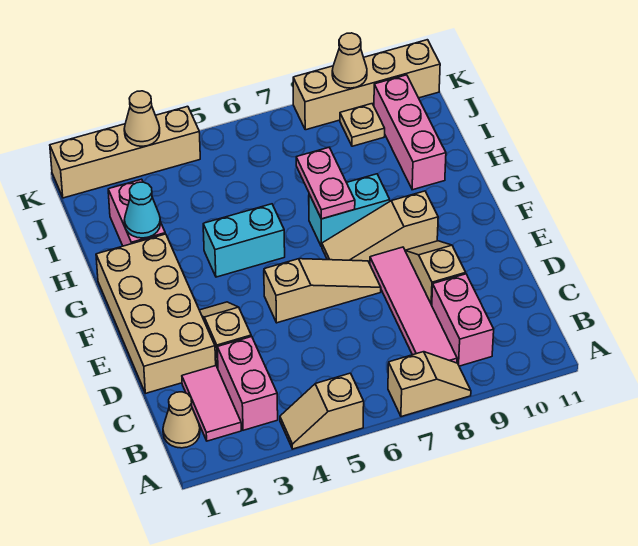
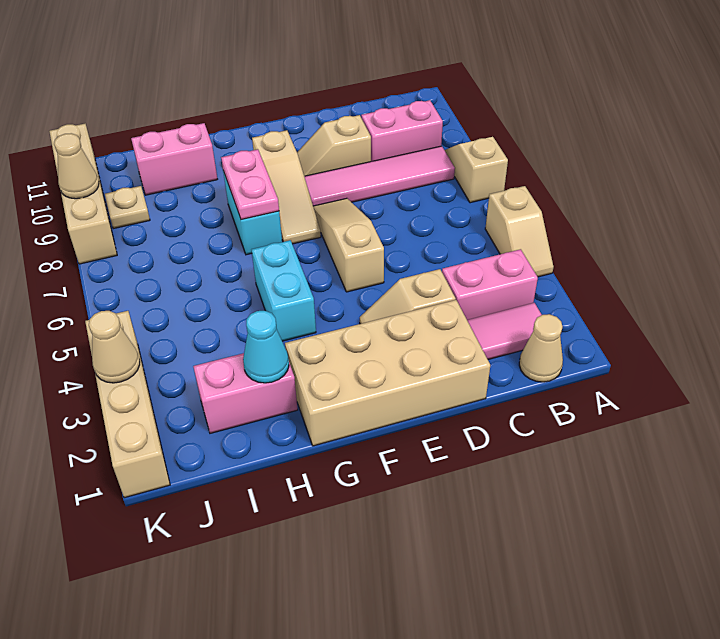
pink 1x2 plate [296,147,355,219] -> pink 1x2 plate turned to [221,149,279,220]
pink 1x3 brick [374,75,446,190] -> pink 1x2 brick [131,123,217,195]

